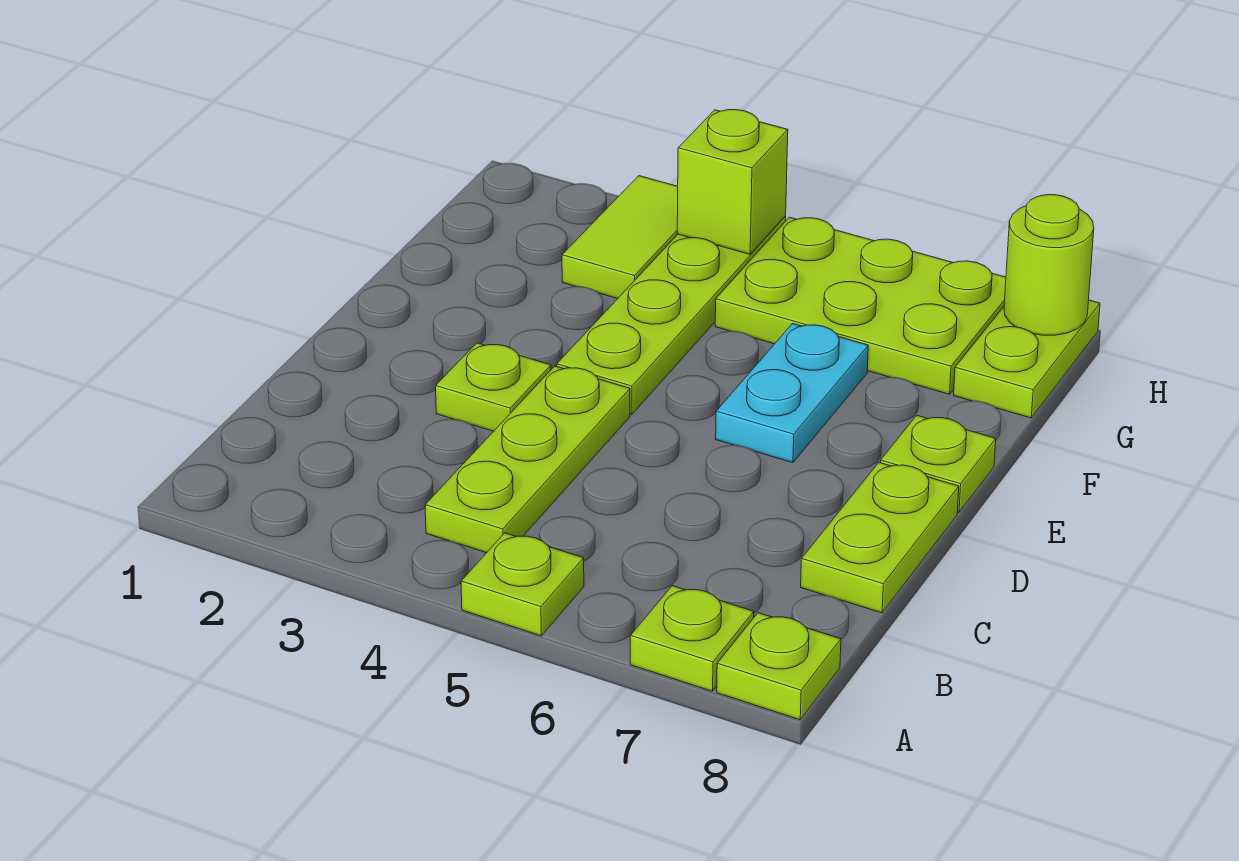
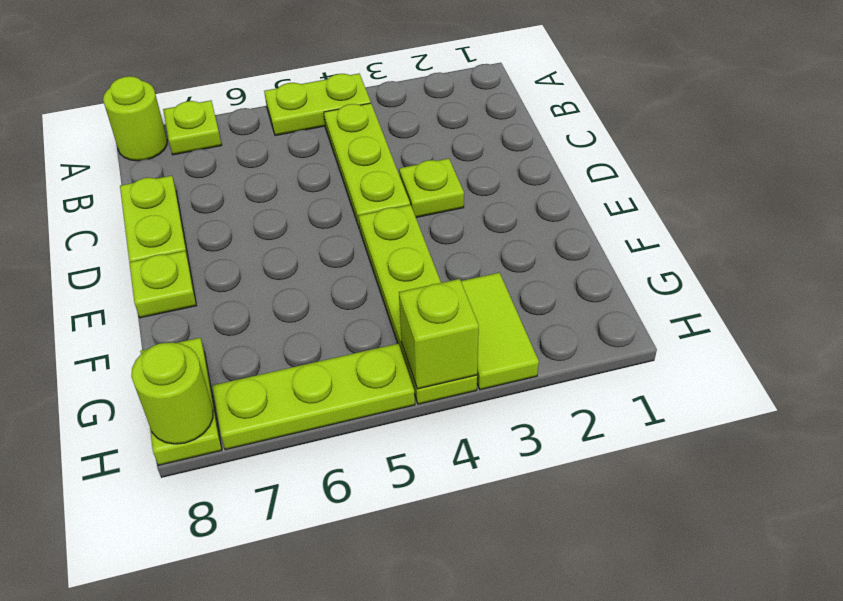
lime 1x1 plate [461,533,584,636] -> lime 1x2 plate [264,73,371,136]
lime 1x1 plate [717,613,841,720] -> lime 1x1 round brick [103,76,167,161]
cyan 1x2 plate [716,324,868,463] -> none
lime 2x3 plate [715,217,1006,394] -> lime 1x3 plate [212,344,415,450]

